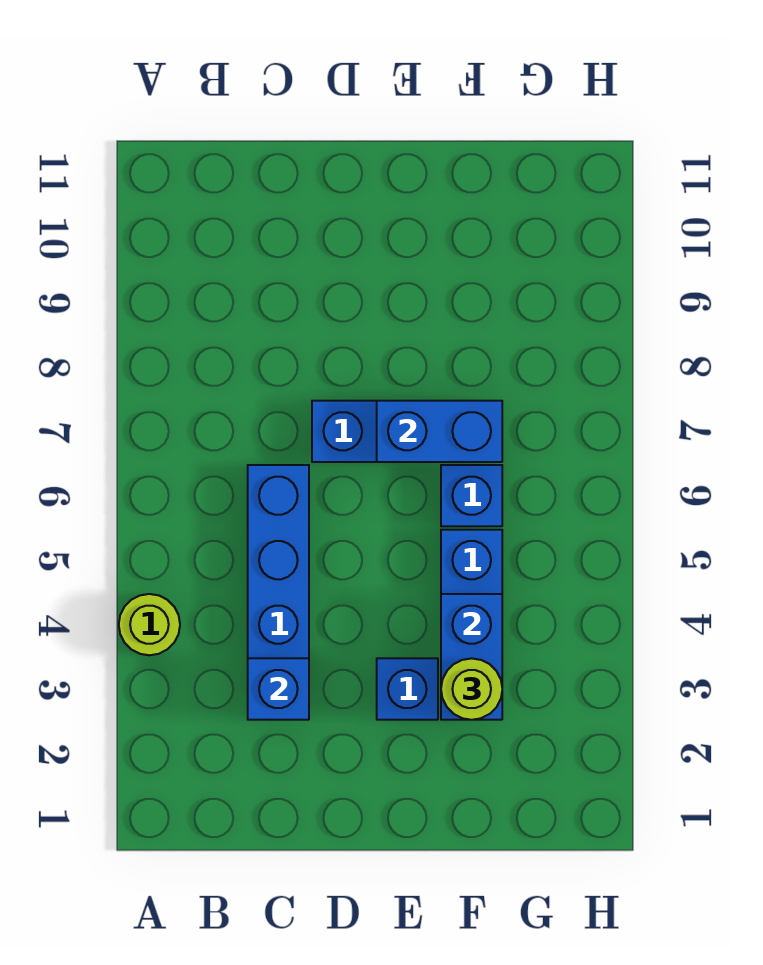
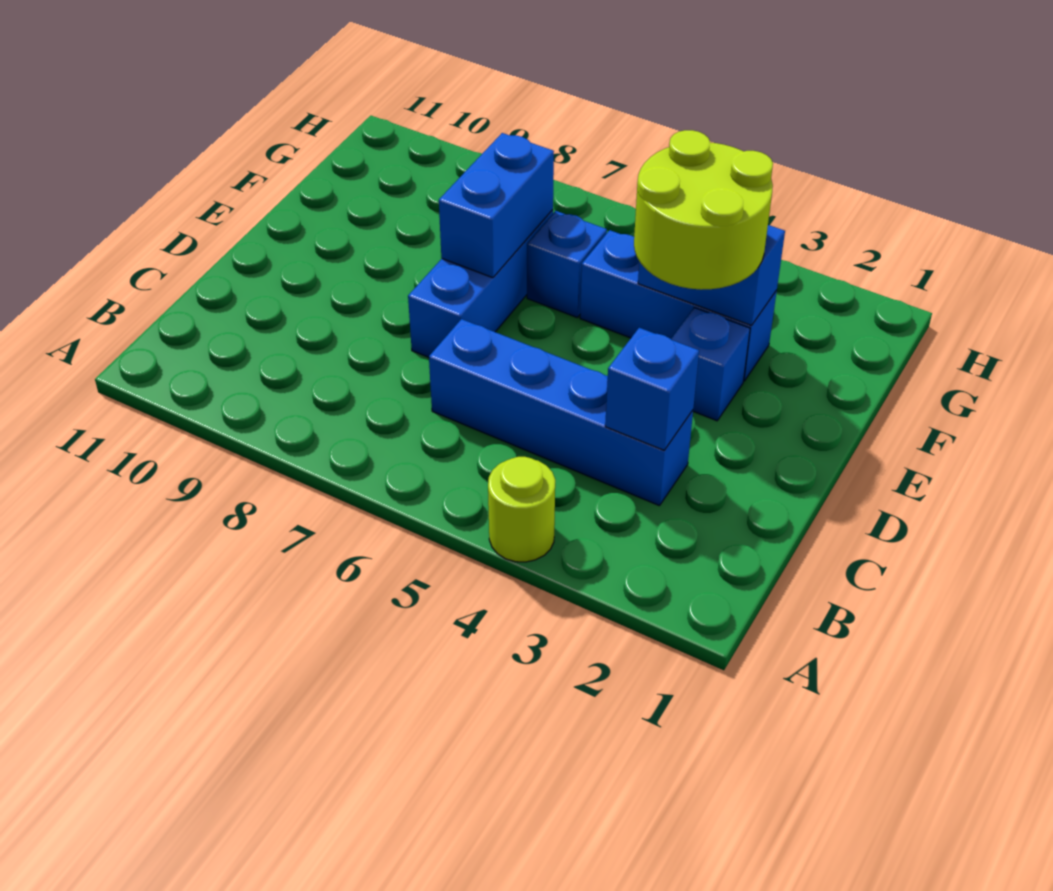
lime 1x1 round brick [441,658,502,720] -> lime 2x2 round brick [634,130,773,290]

